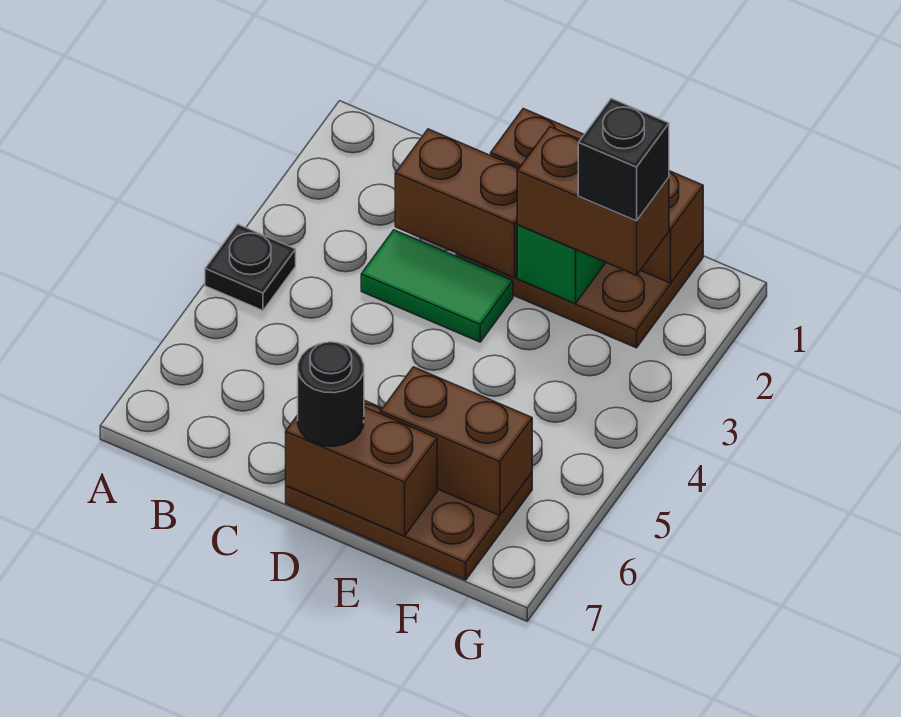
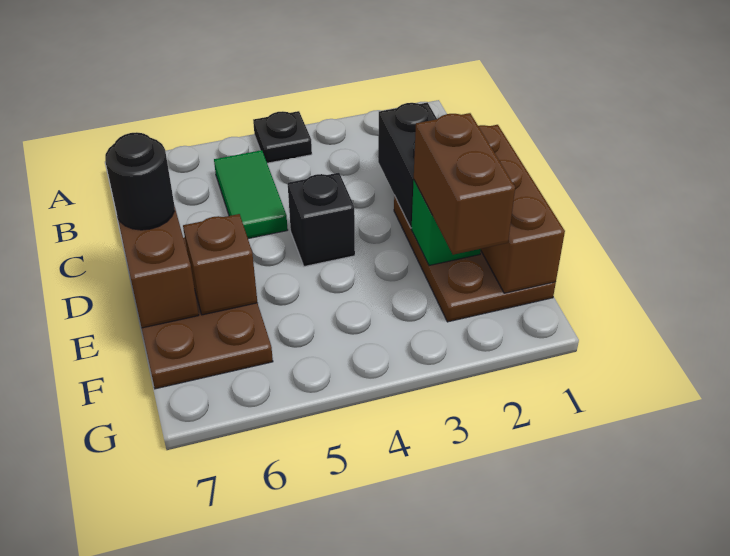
brown 1x2 brick [395,129,519,278] -> black 1x2 brick [378,103,437,228]
green 1x2 tile [361,230,513,342] -> green 1x2 tile moved to [214,150,288,239]
brown 1x2 brick [381,367,532,516] -> brown 1x1 brick [183,214,257,315]
black 1x1 brick [578,98,669,221] -> black 1x1 brick moved to [288,173,355,266]

